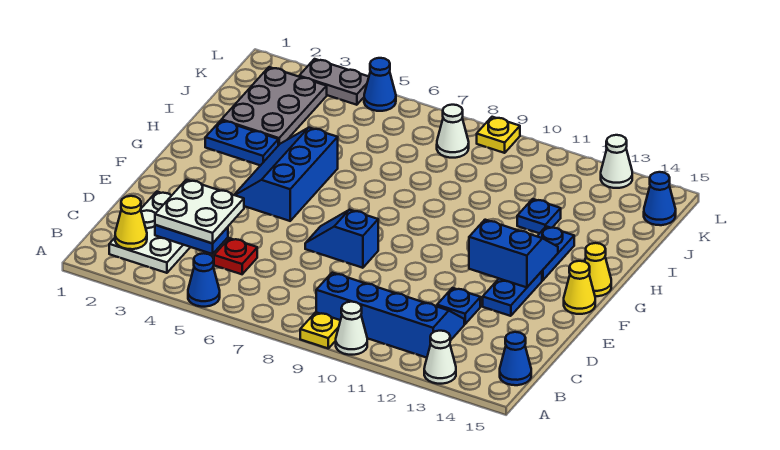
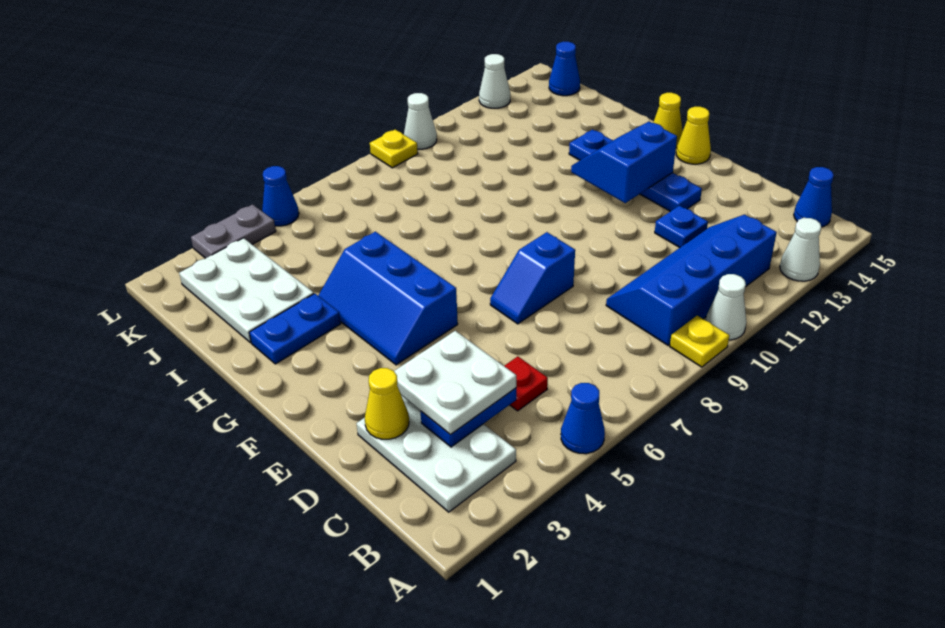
yellow 1x1 cone [115,196,147,249] -> yellow 1x1 cone moved to [365,368,409,439]
grey 2x3 plate [222,67,327,146] -> white 2x3 plate [179,238,314,343]
blue 1x1 plate [517,199,561,233] -> none
white 1x1 cone [437,105,469,158] -> white 1x1 cone moved to [404,93,437,149]

